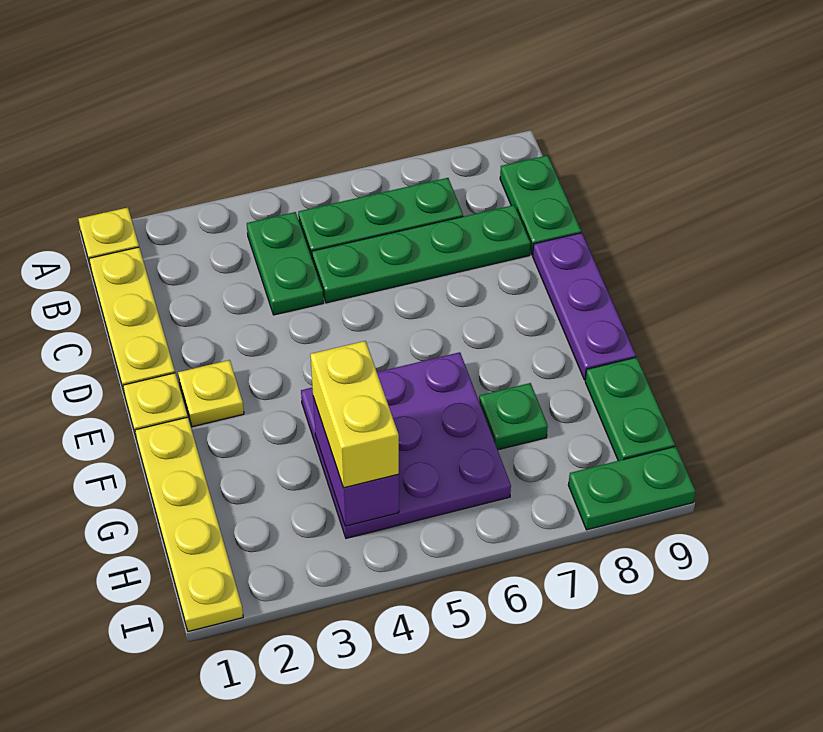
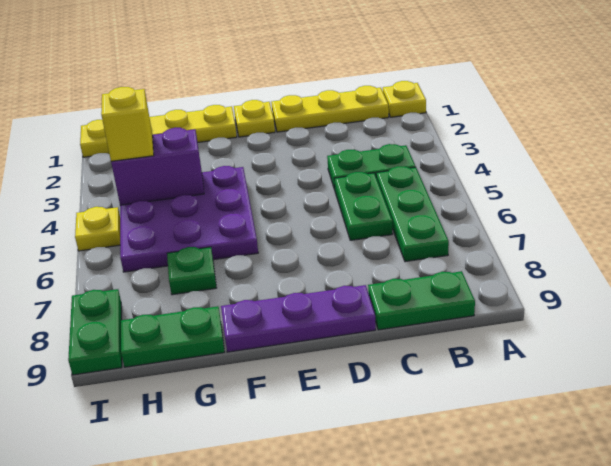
green 1x4 plate [312,205,530,303] -> green 1x2 plate [334,172,392,240]
yellow 1x1 plate [178,360,244,427] -> yellow 1x1 plate moved to [75,207,120,251]
yellow 1x2 brick [310,341,399,488] -> yellow 1x1 brick [101,87,154,161]

